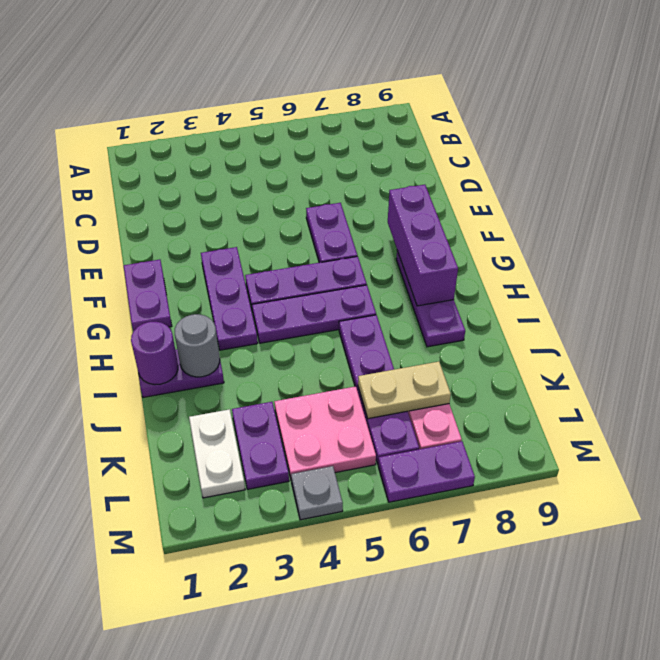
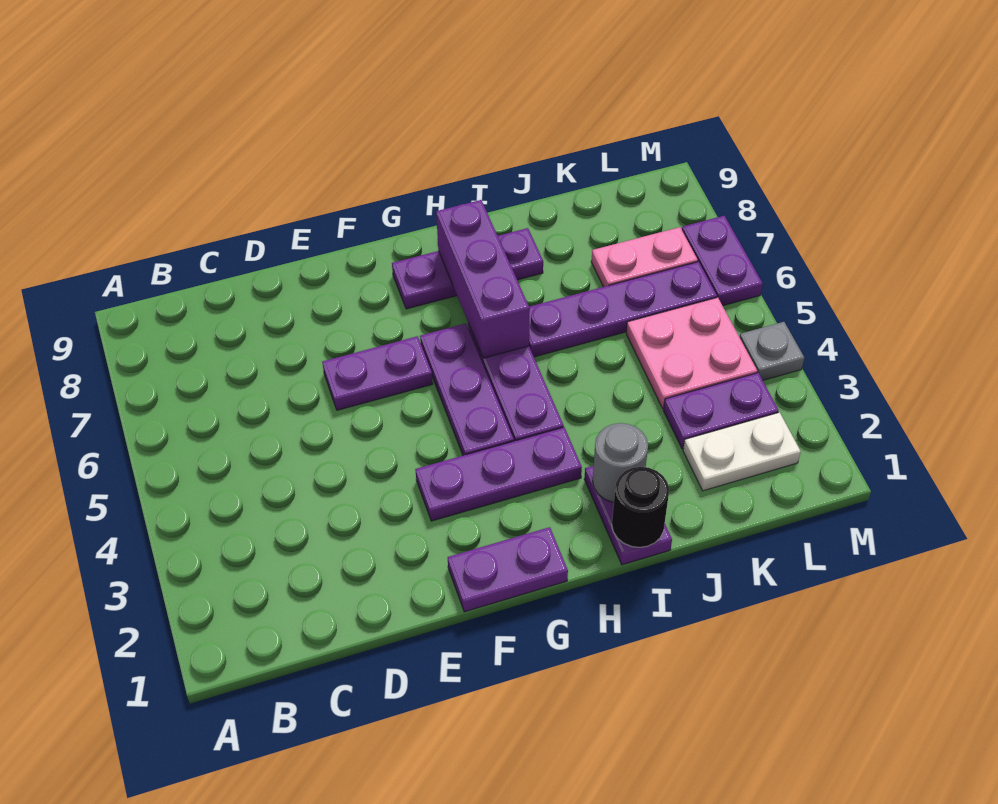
purple 1x3 brick [388,185,458,306] -> purple 1x3 brick turned to [436,200,530,358]
purple 1x1 round brick [131,322,178,385] -> black 1x1 round brick [612,467,669,547]
tan 1x2 plate [358,362,451,419] -> none

